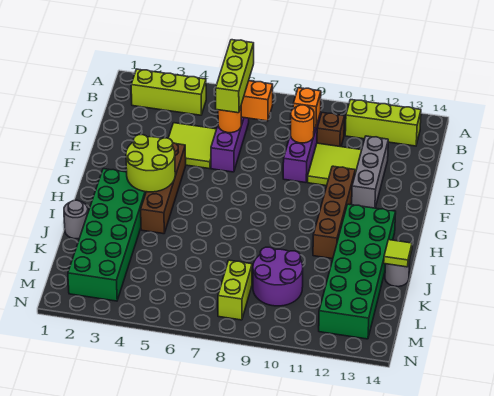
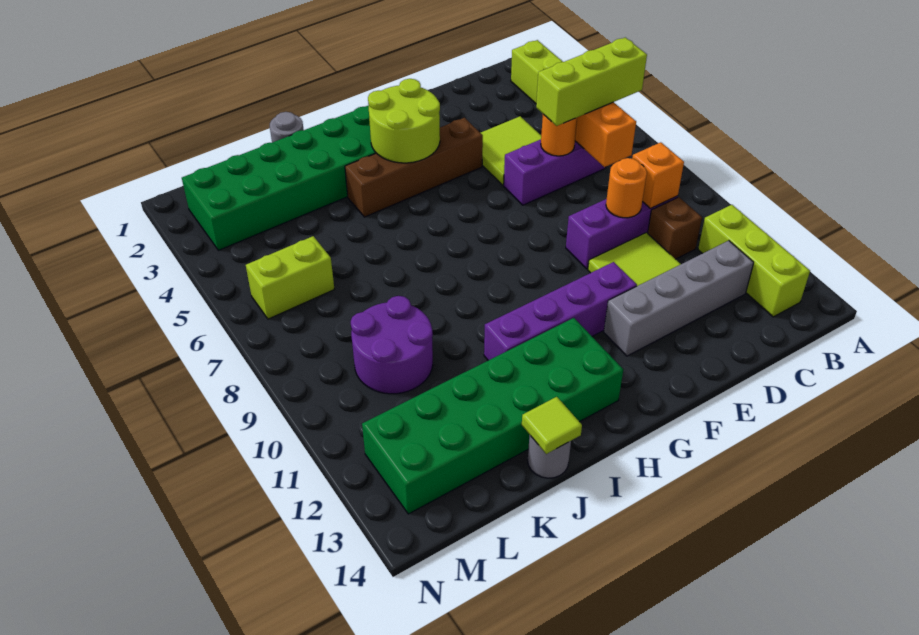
grey 1x3 brick [352,136,388,208] -> grey 1x4 brick [604,241,754,356]
brown 1x4 brick [313,166,355,259] -> purple 1x4 brick [484,262,637,360]
lime 1x2 brick [218,260,252,320] -> lime 1x2 brick moved to [246,236,334,319]

